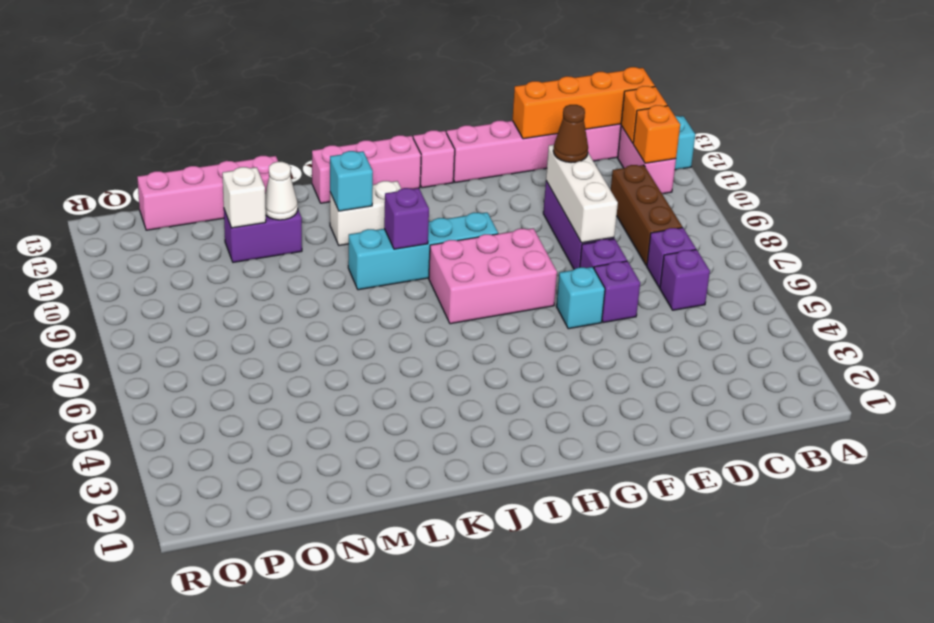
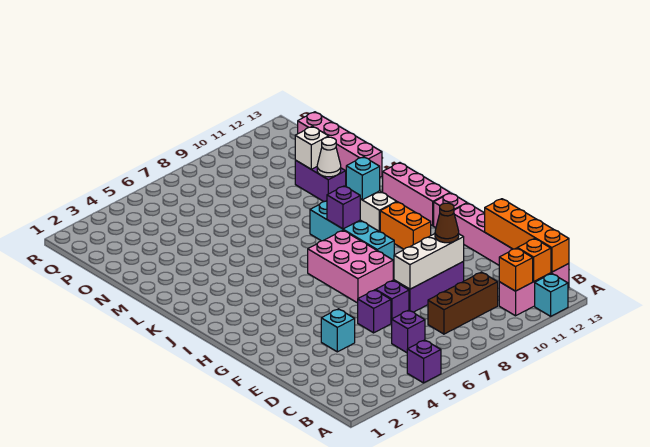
purple 1x1 brick [647,228,696,288] -> purple 1x1 brick moved to [407,340,441,383]
cyan 1x1 brick [556,267,605,329] -> cyan 1x1 brick moved to [321,309,355,352]
none -> orange 1x2 brick [380,202,431,249]

